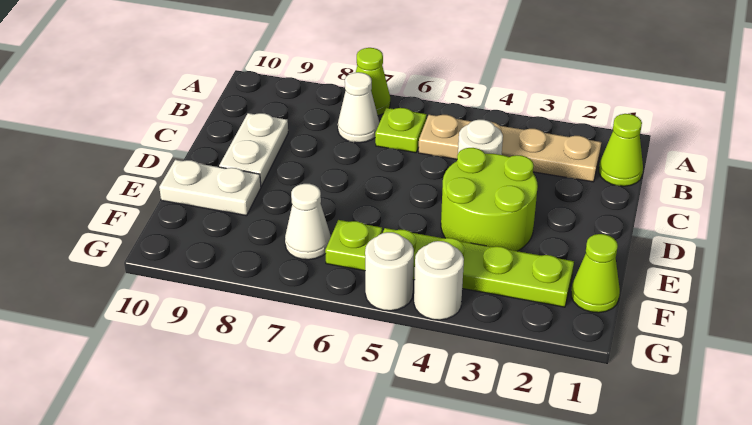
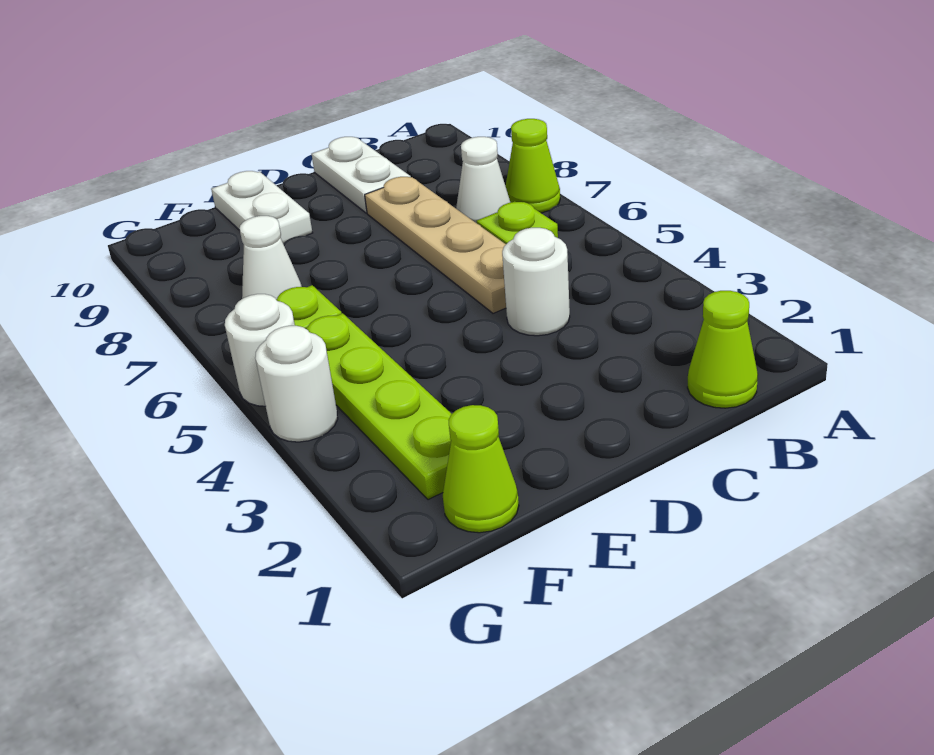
tan 1x4 plate [419,115,602,182] -> tan 1x4 plate moved to [365,177,506,313]
white 1x2 plate [219,113,288,186] -> white 1x2 plate turned to [312,137,411,213]
lime 2x2 round brick [441,148,538,251] -> none

